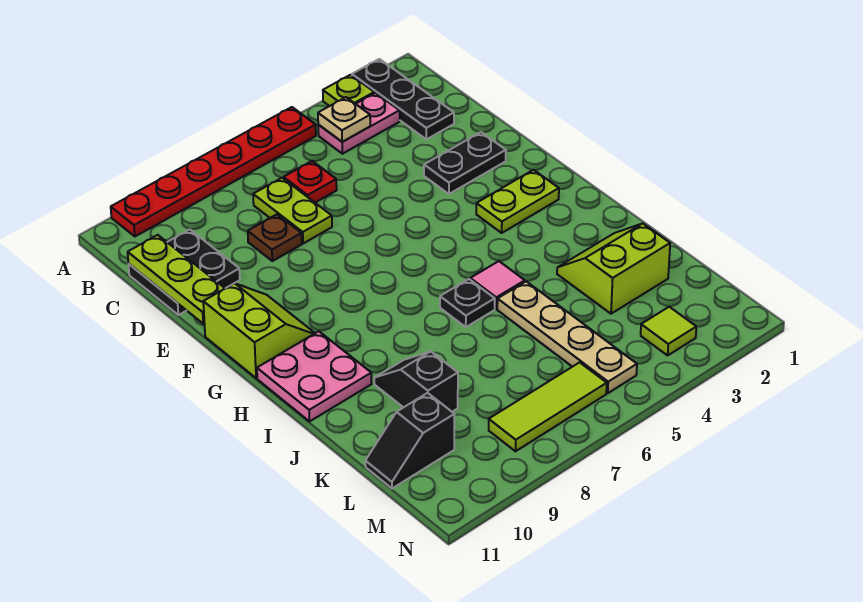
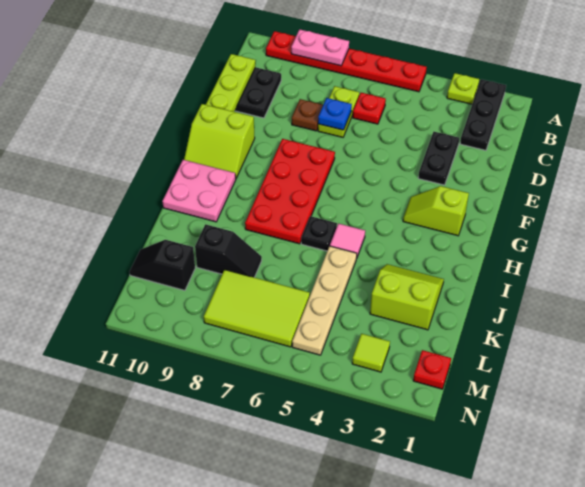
pink 1x2 plate [318,93,400,154] -> pink 1x2 plate moved to [291,29,349,66]
tan 1x1 plate [318,97,370,142] -> none
none -> blue 1x1 plate [318,98,352,130]
black 1x2 plate [424,132,506,194] -> black 1x2 plate turned to [418,132,459,185]
none -> red 2x4 plate [245,139,335,244]
lime 2x2 slope [203,283,315,378] -> lime 2x2 slope turned to [184,104,255,178]
lime 1x2 plate [476,170,559,233] -> lime 1x2 slope [403,186,469,236]
black 1x2 slope [374,351,458,412] -> black 1x2 slope turned to [195,224,262,277]
none -> red 1x1 plate [413,350,451,389]
lime 1x3 tile [489,362,607,451] -> lime 2x3 tile [204,270,310,347]

